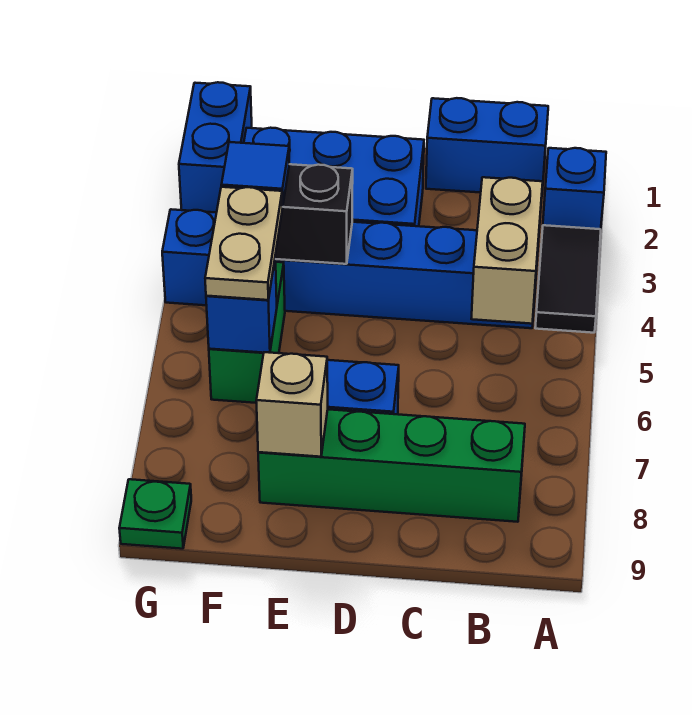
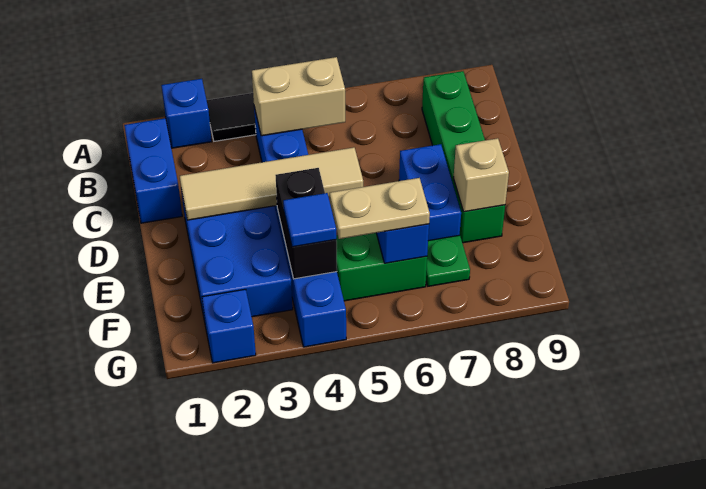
none -> tan 1x4 tile [180,147,363,220]
blue 1x2 brick [179,82,252,213] -> blue 1x1 brick [202,289,256,363]
green 1x1 plate [119,479,191,549] -> green 1x1 plate moved to [426,235,470,286]

